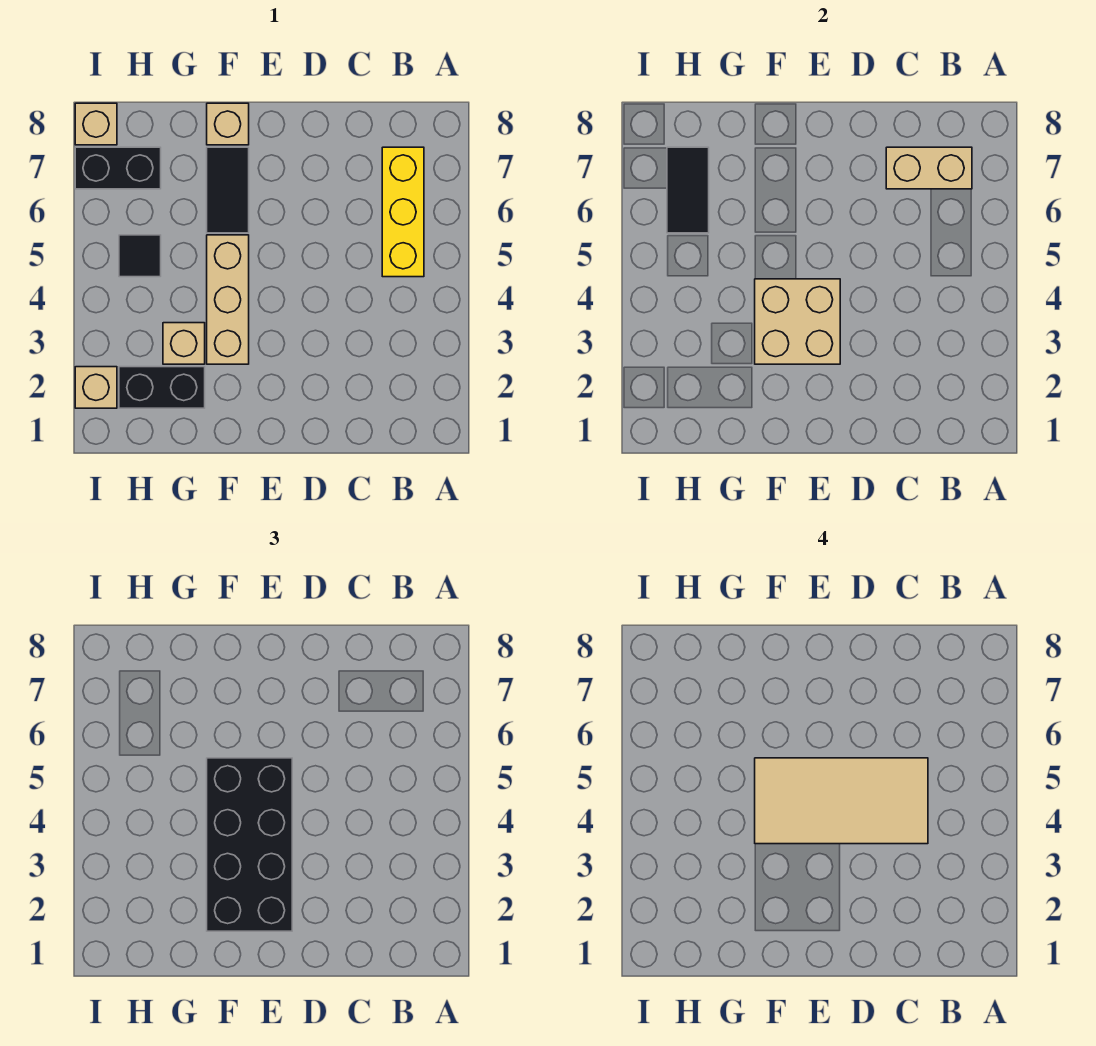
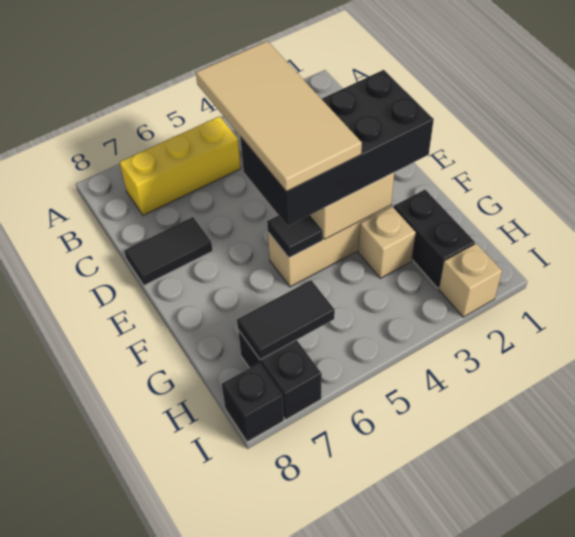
tan 1x2 brick [886,147,972,189] -> none
black 1x2 tile [207,147,249,233] -> black 1x2 tile moved to [124,217,213,285]
tan 1x1 brick [207,103,249,145] -> none
black 1x1 tile [119,235,161,277] -> black 1x1 tile moved to [267,215,323,258]
tan 1x1 brick [75,103,117,145] -> black 1x1 brick [221,363,284,442]

